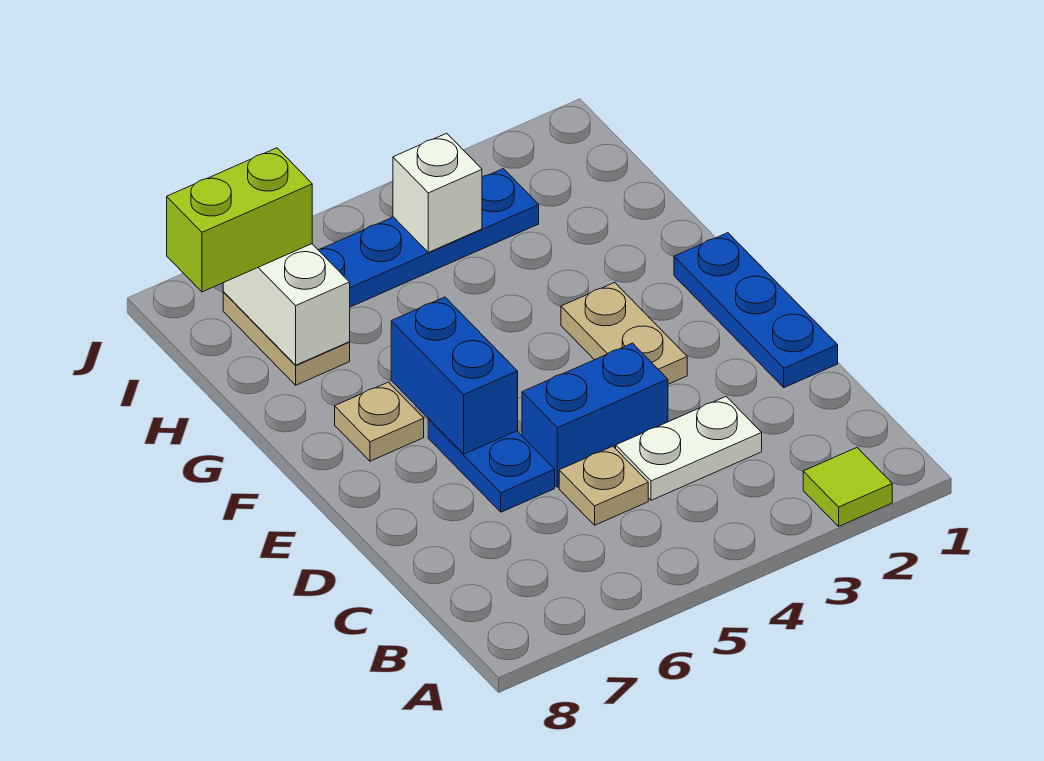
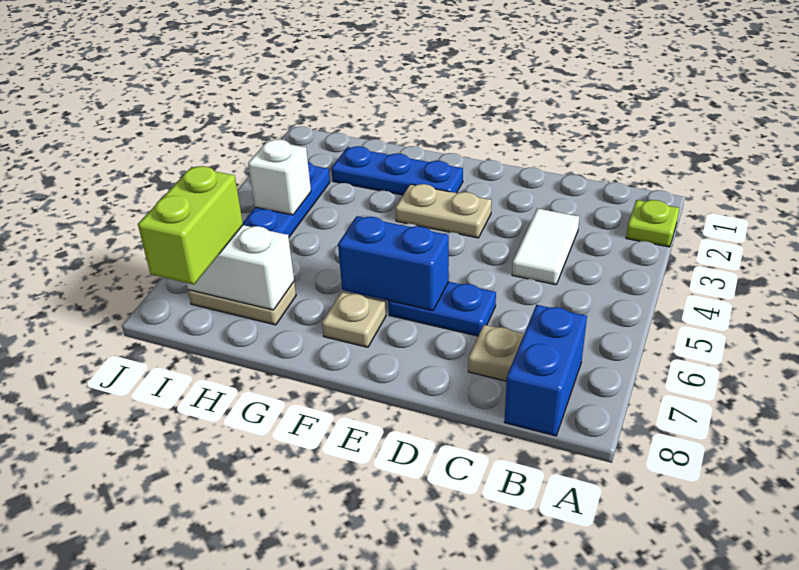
lime 1x1 tile [803,448,892,526] -> lime 1x1 plate [626,200,679,247]
white 1x2 plate [616,397,762,500] -> white 1x2 tile [512,208,579,285]
tan 1x1 plate [559,446,648,525] -> tan 1x1 plate moved to [468,325,524,381]
blue 1x3 plate [674,233,838,388] -> blue 1x3 plate moved to [332,146,463,195]
blue 1x2 brick [522,343,668,487] -> blue 1x2 brick moved to [504,305,587,436]

